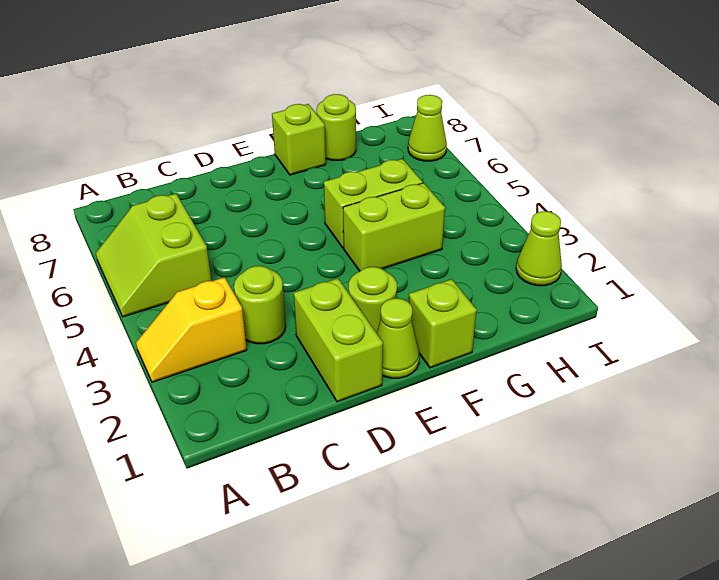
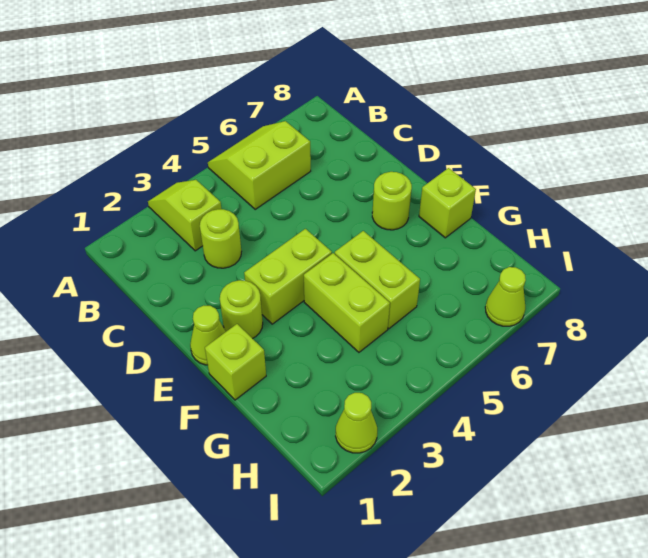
yellow 1x2 slope [136,277,247,382] -> lime 1x2 slope [148,180,221,251]
lime 1x2 brick [294,278,383,402] -> lime 1x2 brick moved to [244,229,332,324]
lime 1x1 round brick [317,94,356,160] -> lime 1x1 round brick moved to [372,172,412,230]

